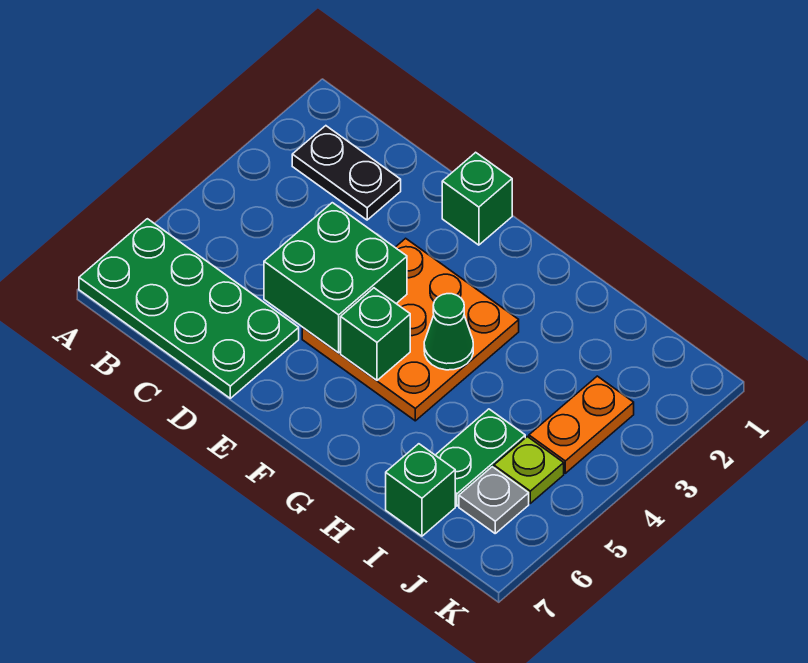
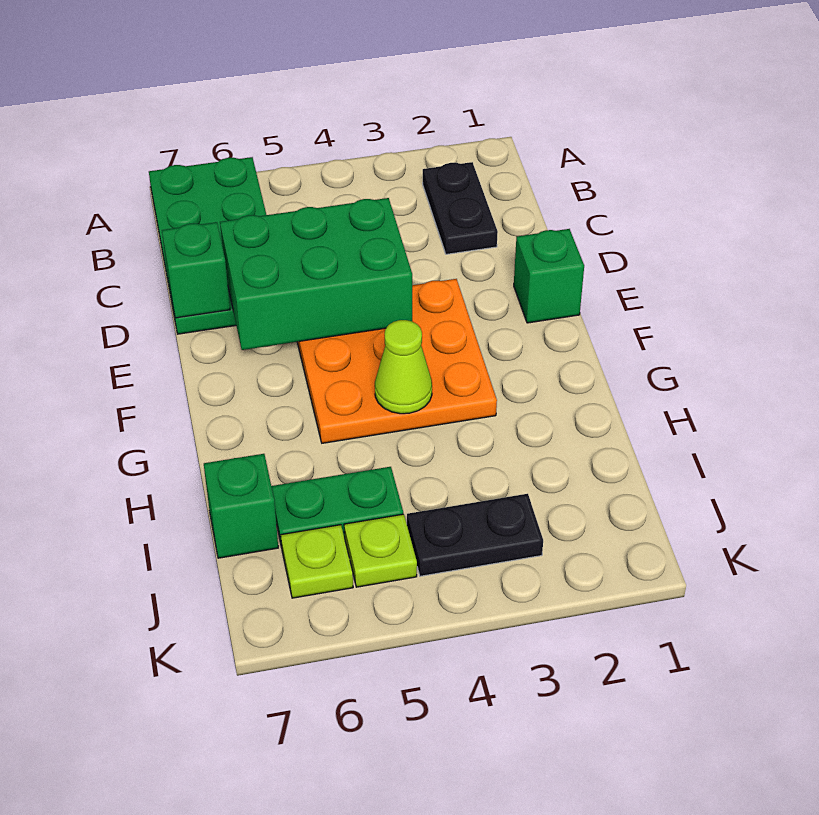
green 2x2 brick [264,203,407,353] -> green 2x3 brick [220,198,412,350]
green 1x1 brick [341,288,410,380] -> green 1x1 brick moved to [162,222,230,318]
green 1x1 cone [424,294,473,370] -> lime 1x1 cone [375,320,432,414]
orange 1x2 plate [529,376,634,473] -> black 1x2 plate [407,494,543,576]
grey 1x1 plate [459,467,529,533] -> lime 1x1 plate [281,525,353,598]

